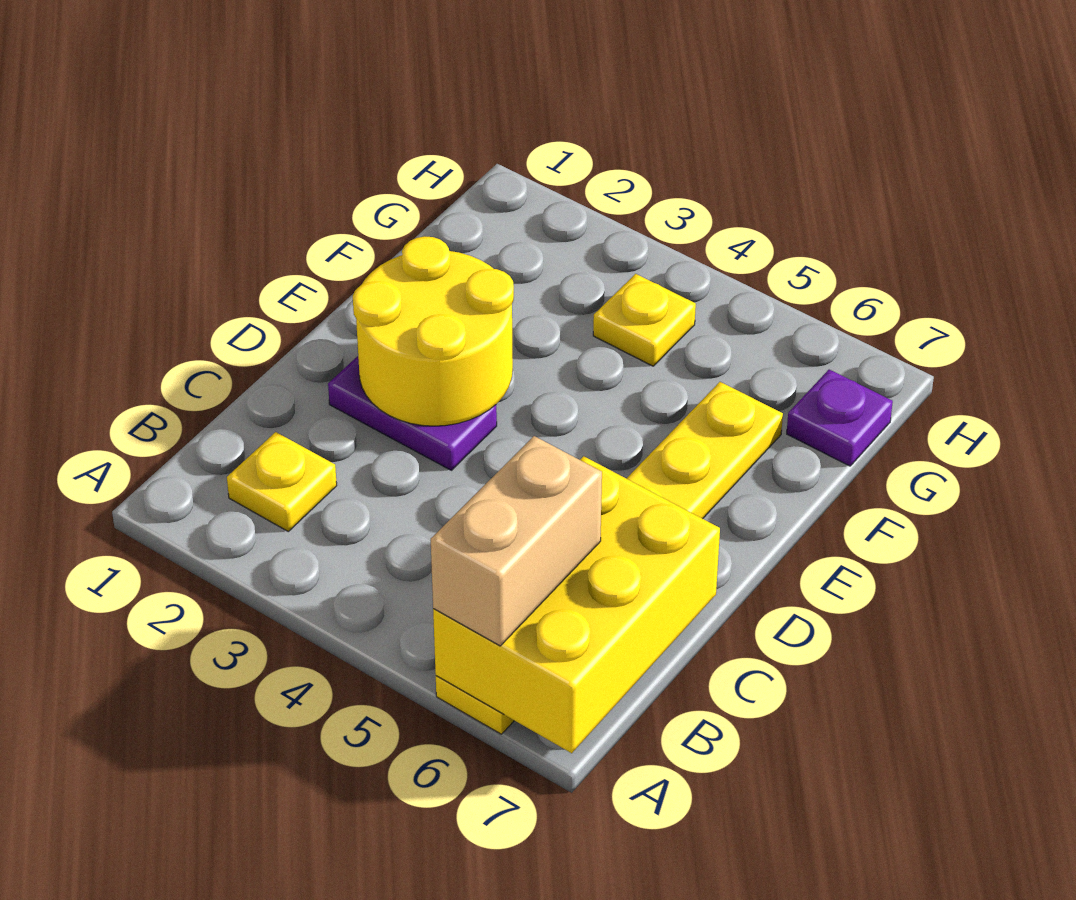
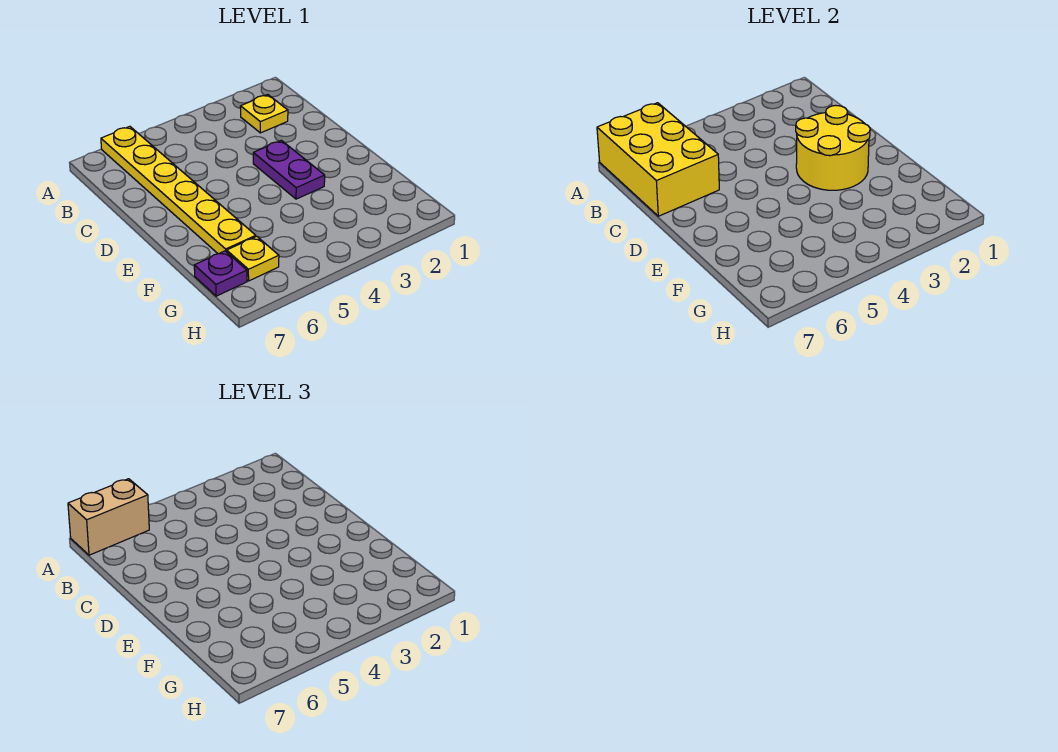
tan 1x2 brick [431,436,602,646] -> tan 1x2 brick turned to [68,479,149,555]
purple 1x2 plate [328,356,497,470] -> purple 1x2 plate turned to [253,140,325,199]
yellow 1x1 plate [593,274,696,366] -> yellow 1x1 plate moved to [227,236,279,281]

